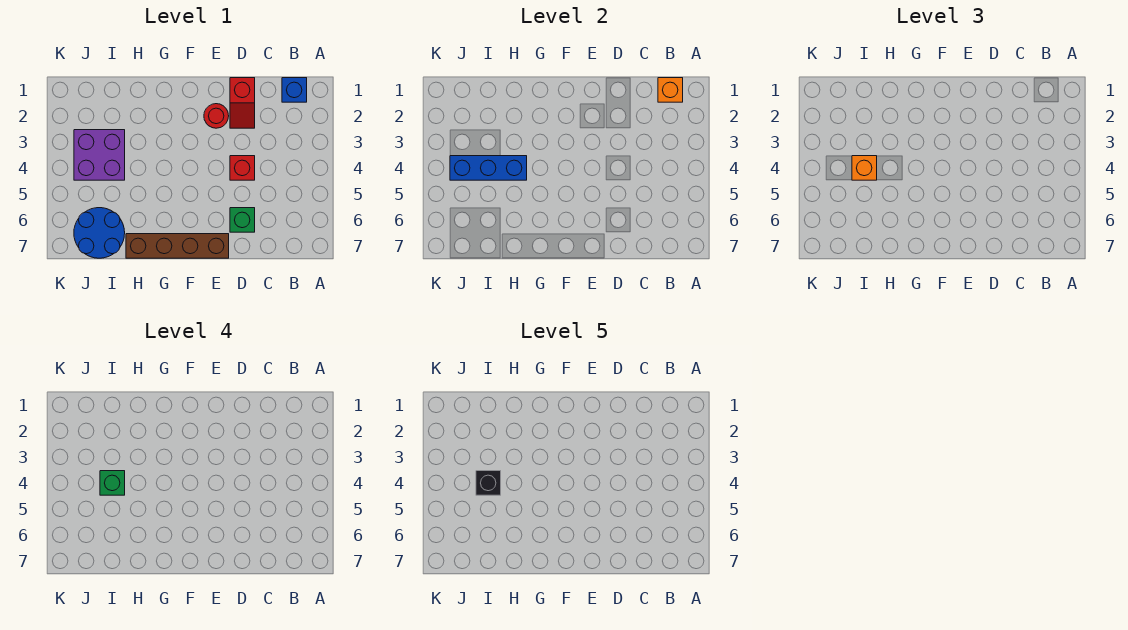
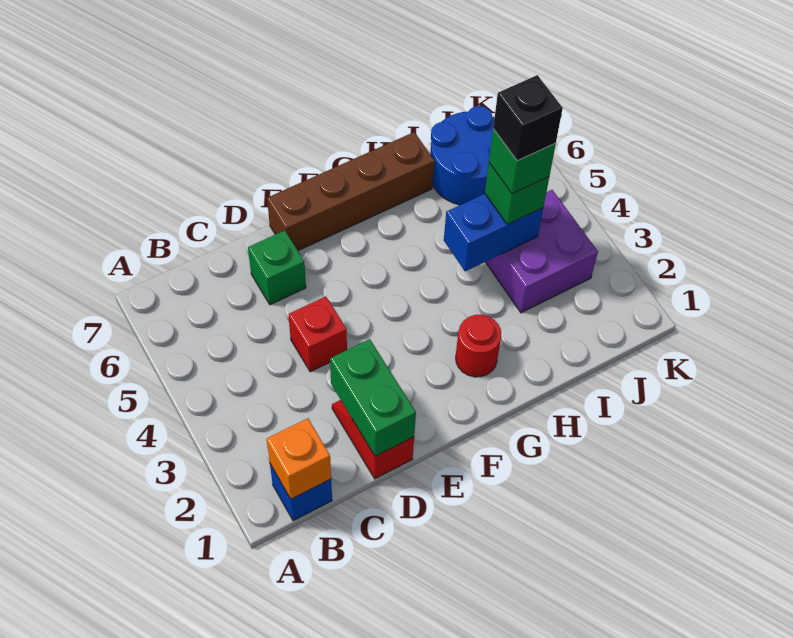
none -> green 1x2 brick [330,339,416,456]
red 1x1 round brick [204,104,229,128] -> red 1x1 round brick moved to [456,315,501,377]
blue 1x3 brick [450,156,527,180] -> blue 1x2 brick [444,194,543,271]
orange 1x1 brick [852,156,877,180] -> green 1x1 brick [485,163,549,224]

